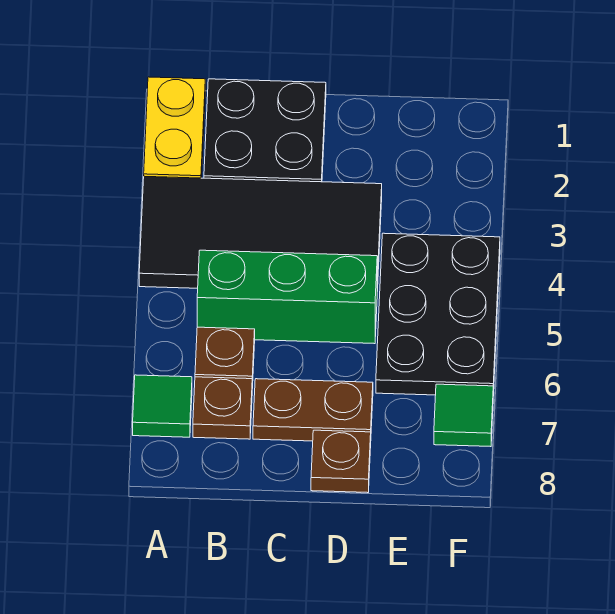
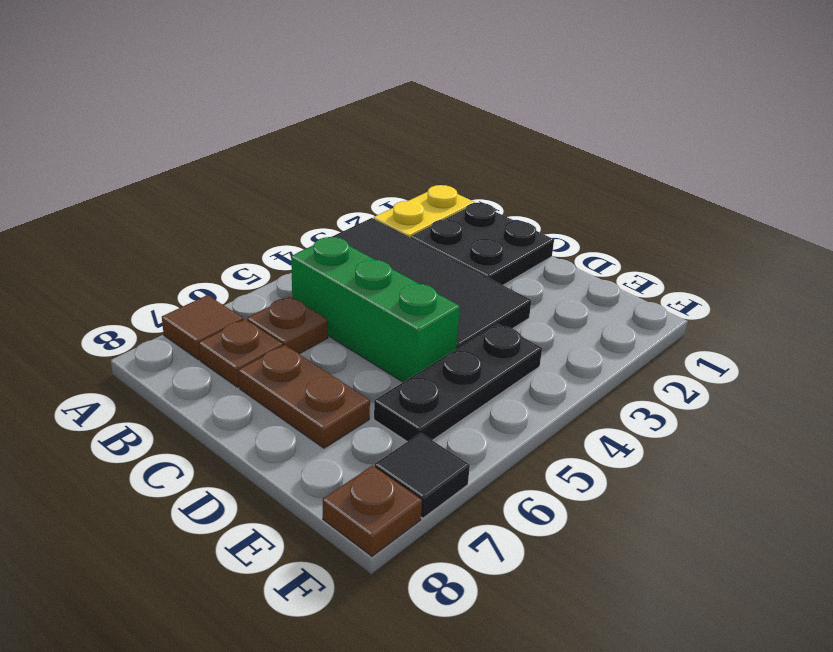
green 1x1 tile [133,375,192,437] -> brown 1x1 tile [162,295,243,360]
brown 1x1 plate [311,430,371,493] -> brown 1x1 plate moved to [323,466,422,557]
black 2x3 plate [376,233,500,396] -> black 1x3 plate [374,324,542,442]
green 1x1 tile [434,384,493,447] -> black 1x1 tile [375,433,470,518]

